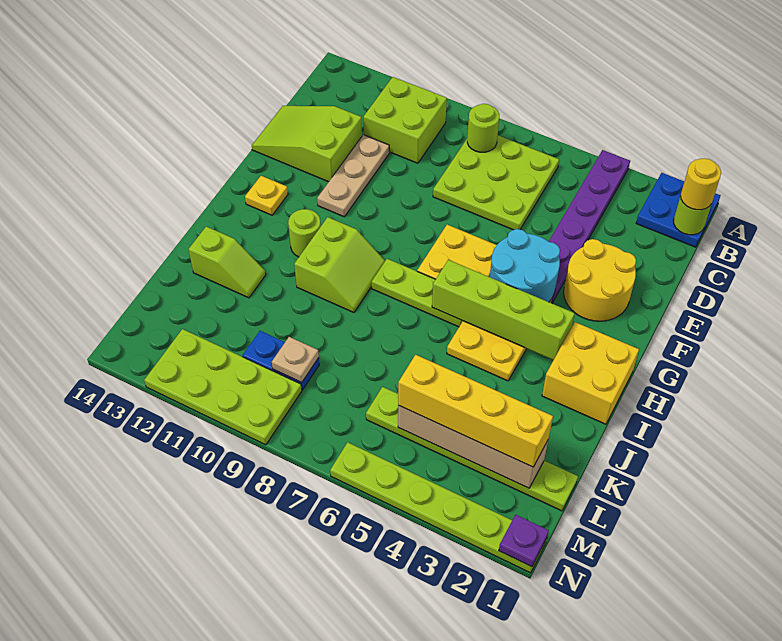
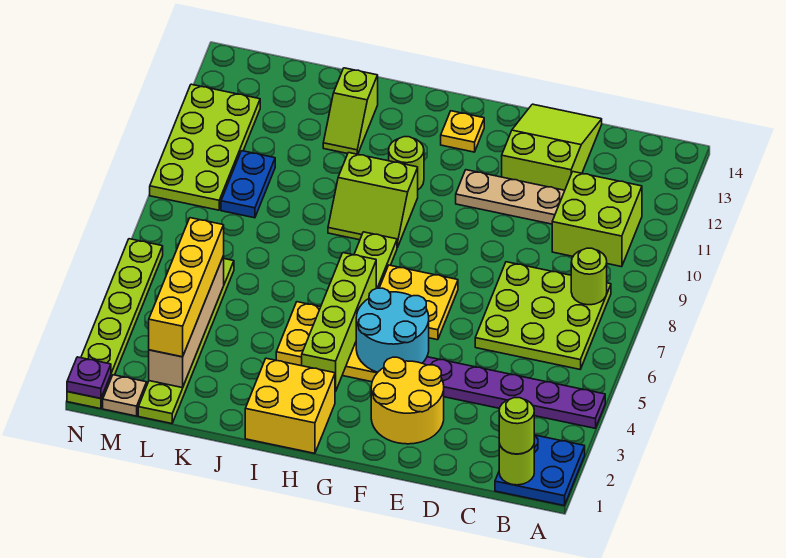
yellow 1x1 round brick [681,158,721,210] -> lime 1x1 round brick [499,398,534,454]
tan 1x1 plate [272,337,319,383] -> tan 1x1 plate moved to [103,375,147,416]

